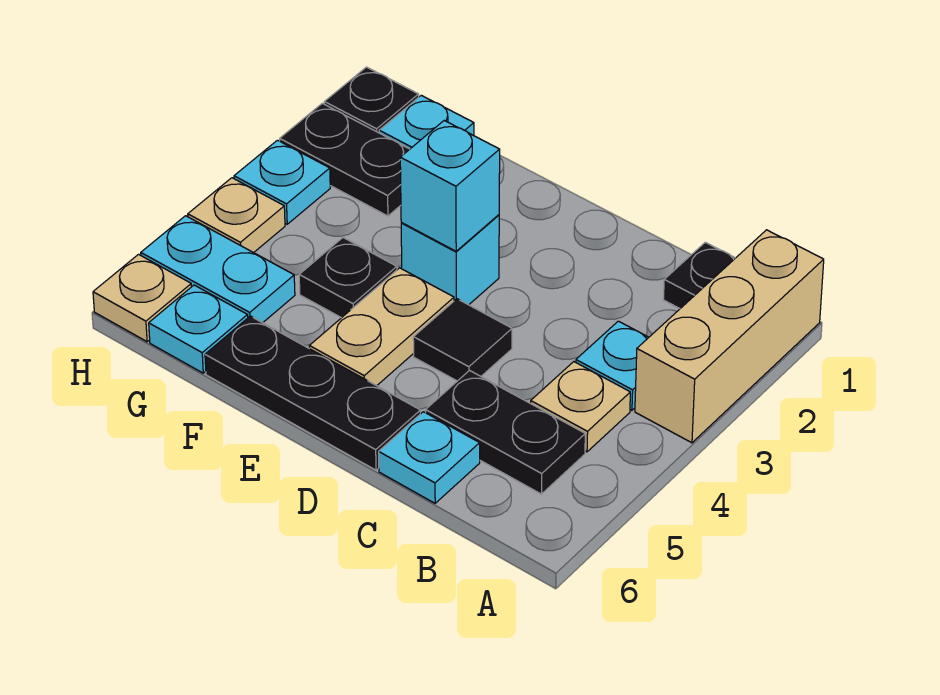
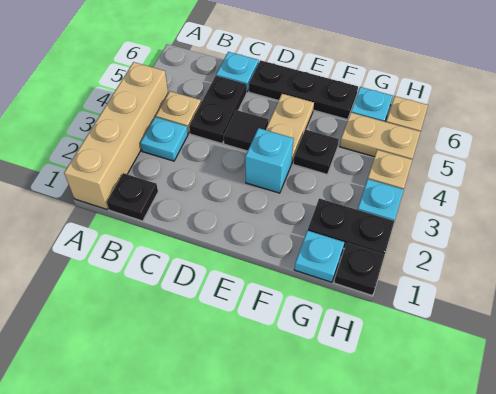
tan 1x3 brick [635,230,824,443] -> tan 1x4 brick [64,62,168,209]
black 1x2 plate [426,371,585,494] -> black 1x2 plate turned to [189,76,247,143]
cyan 1x1 brick [400,120,500,251] -> none
cyan 1x2 plate [141,216,295,323] -> tan 1x2 plate [340,113,420,159]

